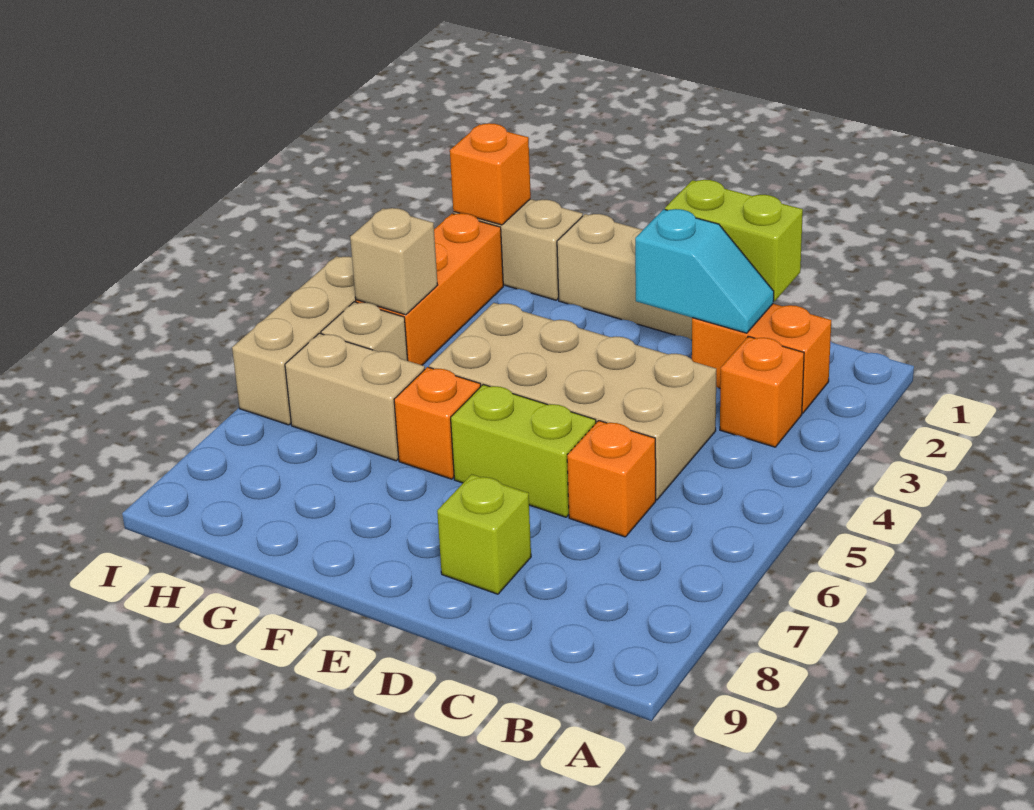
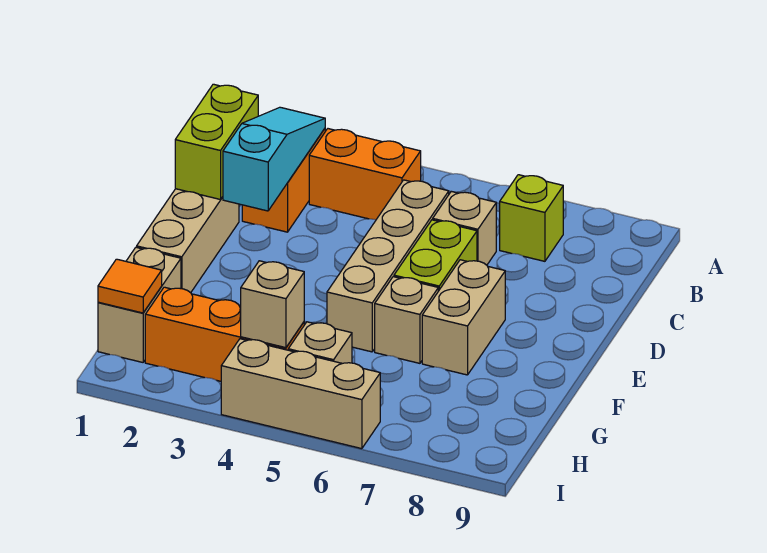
orange 1x1 brick [720,336,804,447] -> orange 1x2 brick [309,129,421,220]
cyan 1x2 slope [635,209,774,333] -> cyan 1x3 slope [223,107,325,211]
tan 2x4 brick [429,303,716,500] -> tan 1x4 brick [327,180,449,352]
orange 1x1 brick [567,421,656,537] -> tan 1x1 brick [433,191,496,265]
lime 1x1 brick [437,474,531,594] -> lime 1x1 brick moved to [500,175,563,261]
orange 1x1 brick [394,367,481,479] -> tan 1x1 brick [375,277,438,363]
tan 1x2 brick [285,333,425,461] -> tan 1x2 brick moved to [422,260,505,375]
orange 1x1 brick [450,123,531,225] -> orange 1x1 tile [98,259,162,313]

